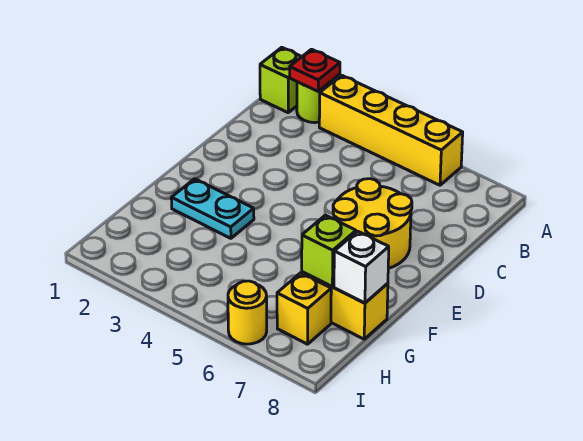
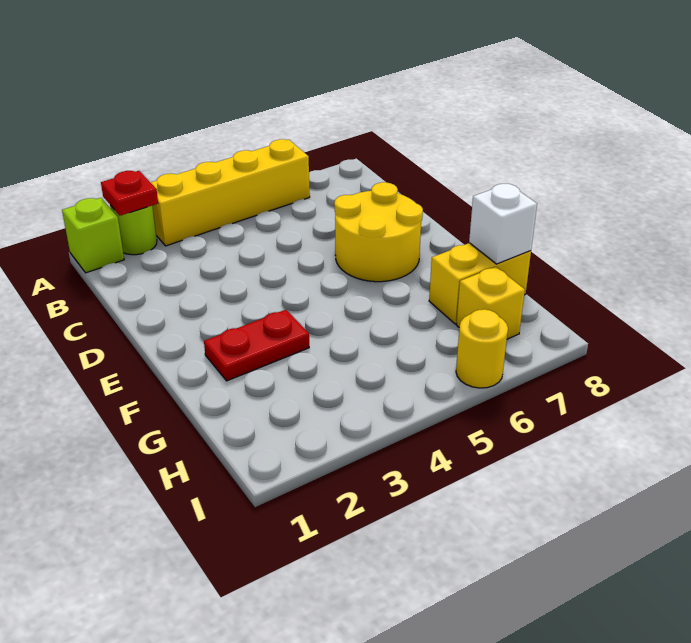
cyan 1x2 plate [171,179,254,238] -> red 1x2 plate [204,310,309,381]
lime 1x1 brick [302,215,356,287] -> none

